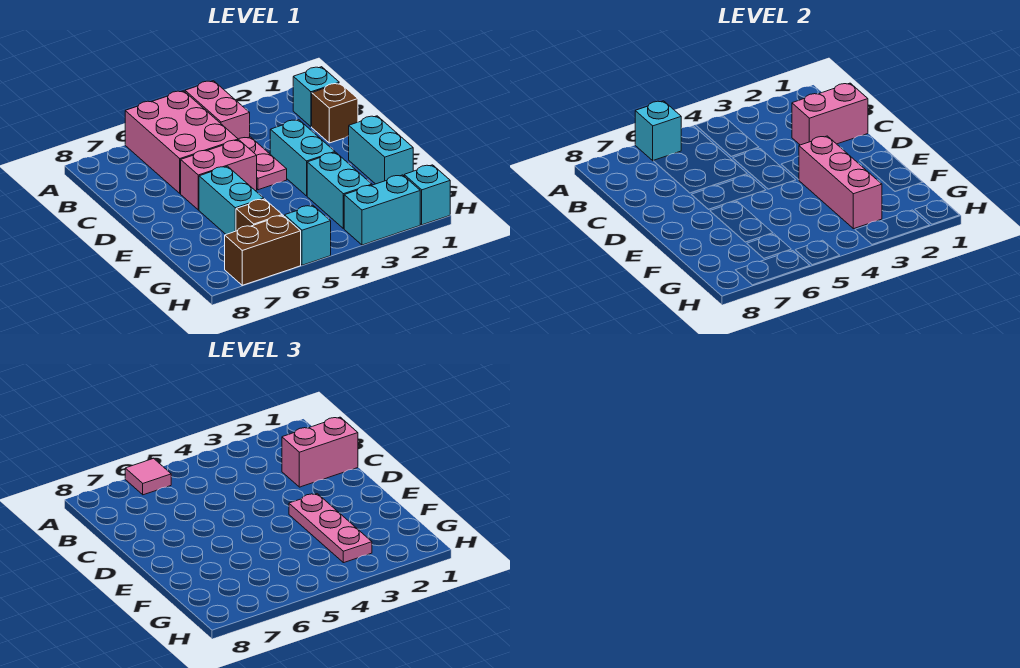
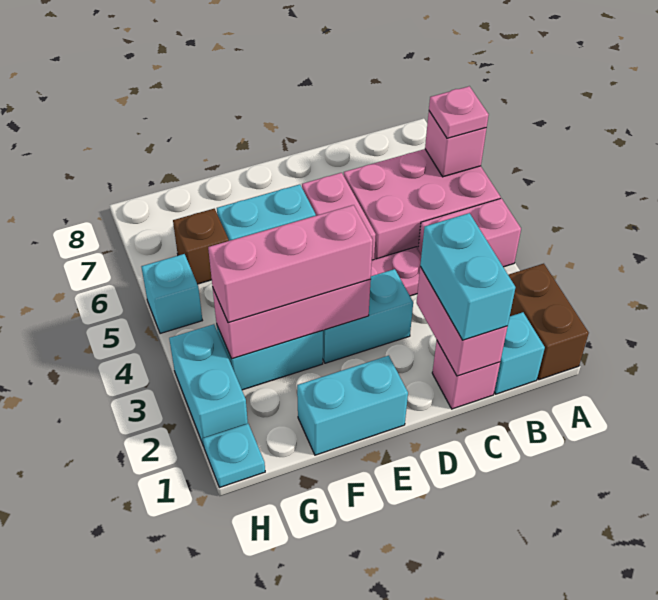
cyan 1x1 brick [635,101,681,161] -> pink 1x1 brick [425,111,487,177]
pink 1x1 tile [125,458,171,495] -> pink 1x1 plate [429,86,489,138]
brown 1x1 brick [312,83,358,143] -> pink 1x1 brick [432,341,500,409]
pink 1x2 brick [282,417,358,487] -> cyan 1x2 brick [420,213,516,340]
pink 1x3 plate [289,494,372,563] -> pink 1x3 brick [208,205,373,323]
cyan 1x1 brick [404,165,450,225] -> cyan 1x1 plate [203,424,265,488]
brown 1x2 brick [225,215,301,285] -> brown 1x2 brick moved to [508,264,589,380]

